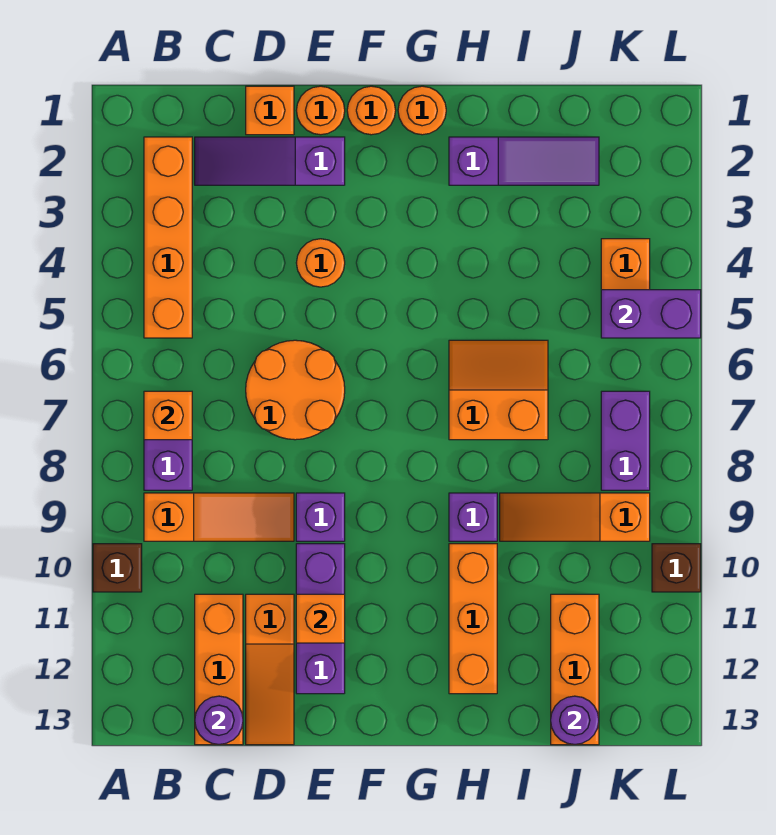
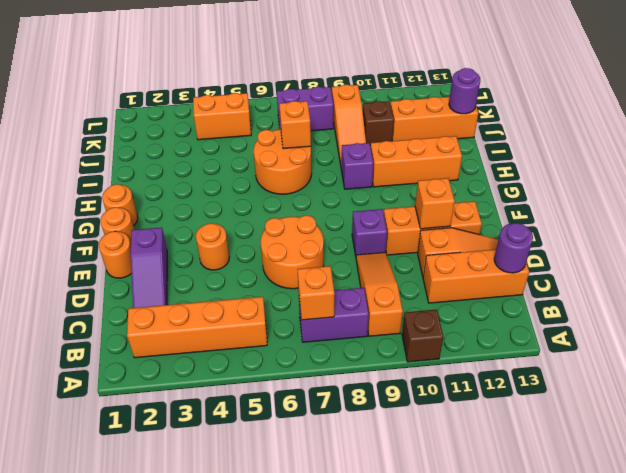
orange 1x1 brick [246,86,294,135] -> orange 1x1 brick moved to [279,101,311,149]
purple 1x3 brick [296,544,345,694] -> orange 1x3 brick [384,201,482,255]
purple 1x3 slope [449,137,599,185] -> none
orange 2x2 slope [449,340,548,440] -> orange 2x2 round brick [254,129,312,194]
purple 1x2 brick [601,290,701,338] -> none
brown 1x1 brick [652,544,701,592] -> brown 1x1 brick moved to [363,101,394,146]

